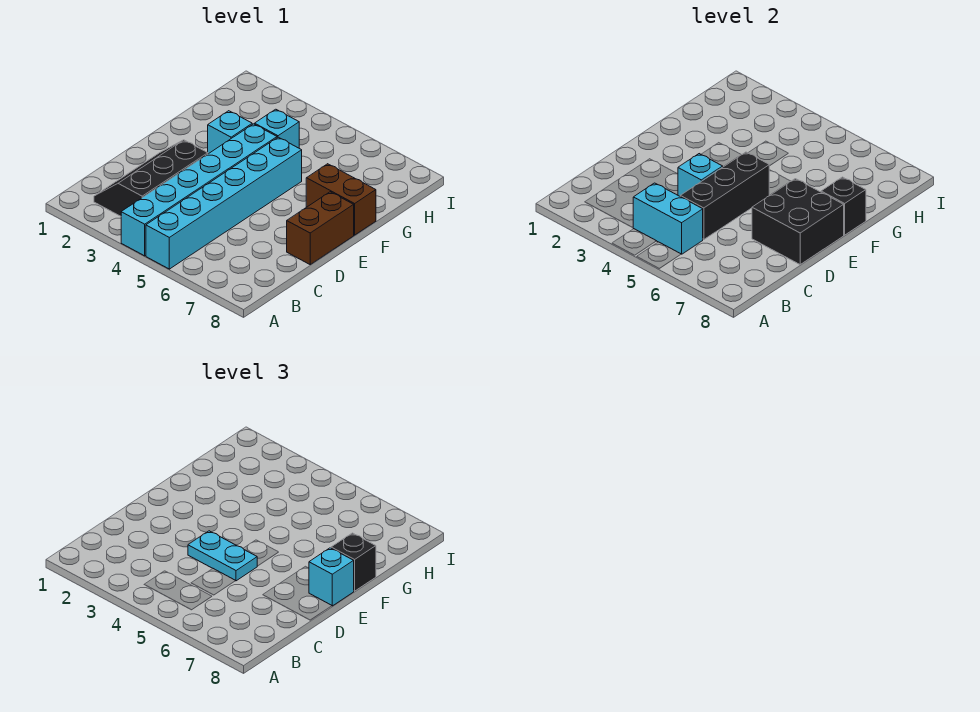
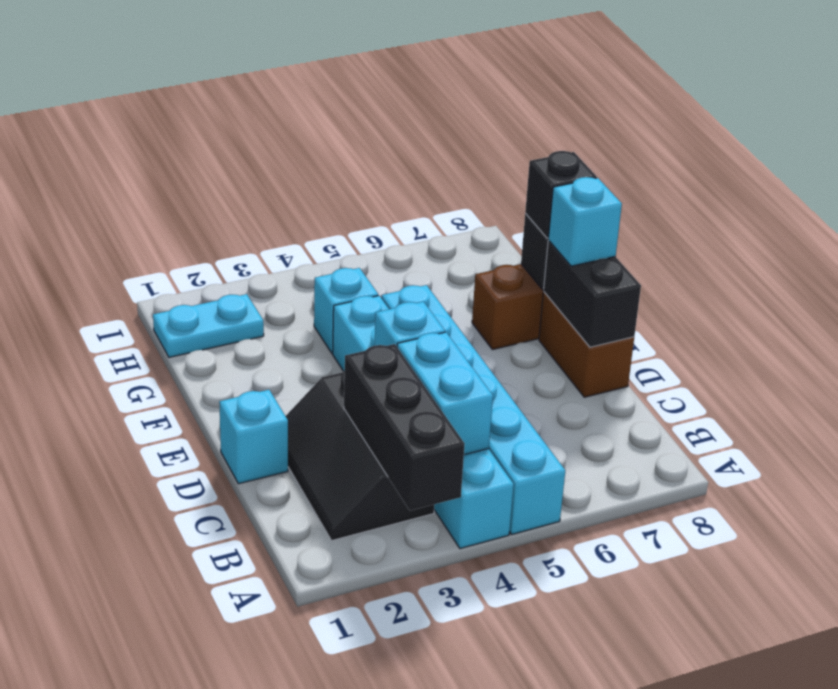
cyan 1x2 brick [633,183,703,254] -> cyan 1x2 brick turned to [397,332,493,455]
black 1x3 brick [680,152,770,240] -> black 1x3 brick moved to [344,344,465,511]
cyan 1x2 plate [188,531,257,581] -> cyan 1x2 plate moved to [153,294,264,357]
black 2x2 brick [752,179,844,264] -> black 1x2 brick [544,241,641,347]
cyan 1x1 brick [208,111,252,154] -> cyan 1x1 brick moved to [219,390,288,484]

